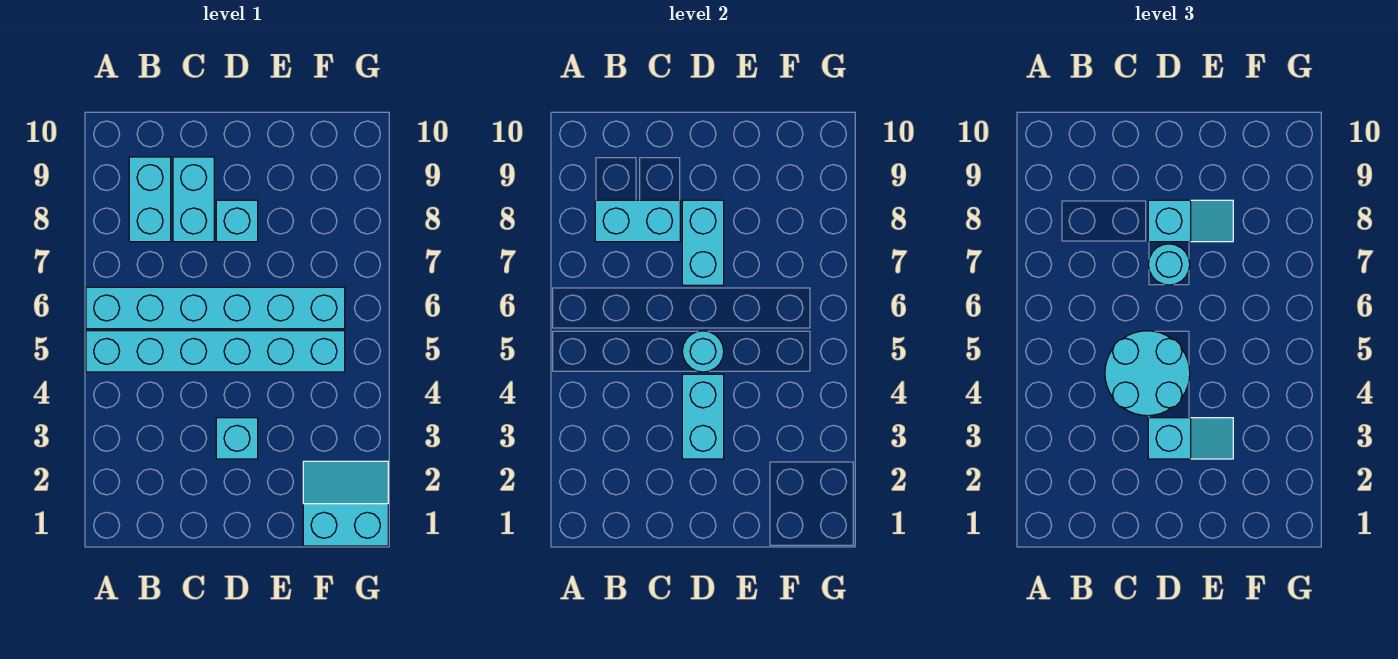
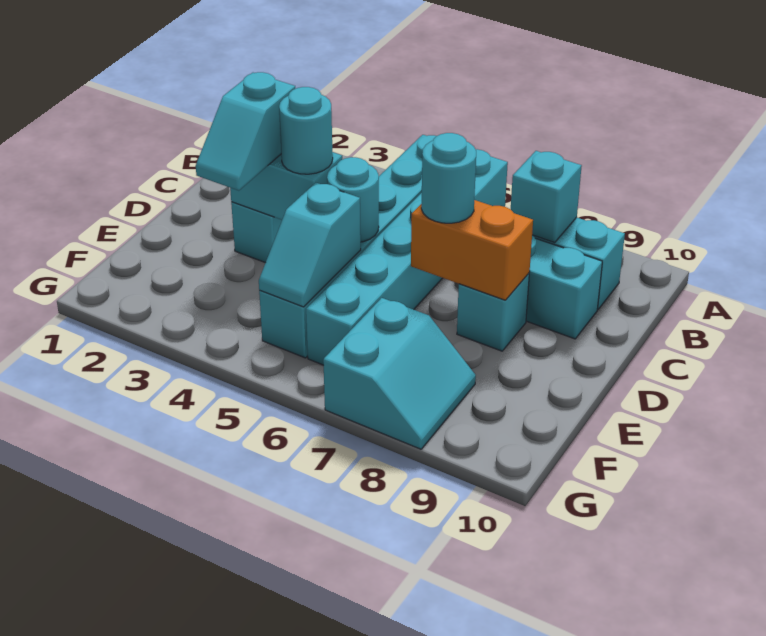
cyan 1x2 brick [595,200,680,242] -> cyan 1x1 brick [511,151,582,243]
cyan 2x2 round brick [1105,331,1190,416] -> cyan 1x1 round brick [279,87,333,174]
cyan 1x2 brick [682,200,724,285] -> orange 1x2 brick [411,200,533,300]
cyan 1x2 slope [1148,200,1233,242] -> cyan 1x2 slope moved to [259,183,361,307]
cyan 2x2 slope [303,461,388,546] -> cyan 2x2 slope moved to [323,298,476,449]

